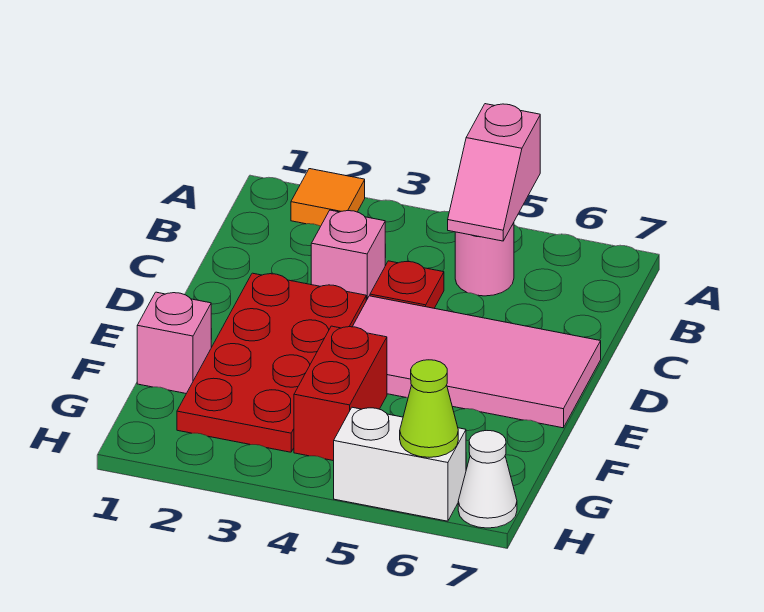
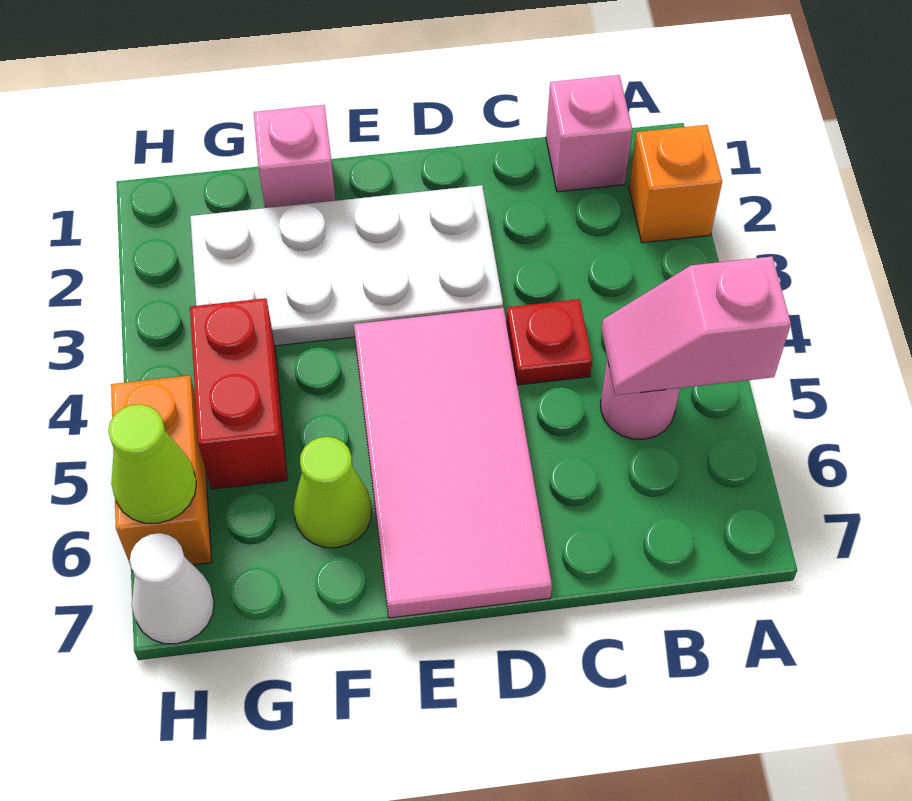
orange 1x1 tile [291,169,365,226] -> orange 1x1 brick [629,125,722,243]
pink 1x1 brick [311,210,385,300] -> pink 1x1 brick moved to [546,75,632,192]
red 2x4 plate [177,273,366,452] -> white 2x4 plate [190,185,503,346]
red 1x2 brick [294,326,387,461] -> red 1x2 brick turned to [190,298,287,489]
none -> lime 1x1 cone [293,437,372,548]
white 1x2 brick [334,407,466,521] -> orange 1x2 brick [111,375,212,566]

